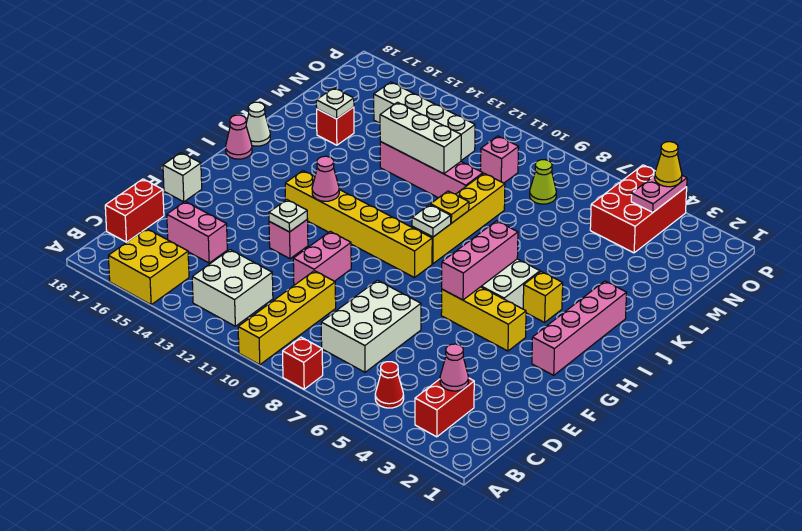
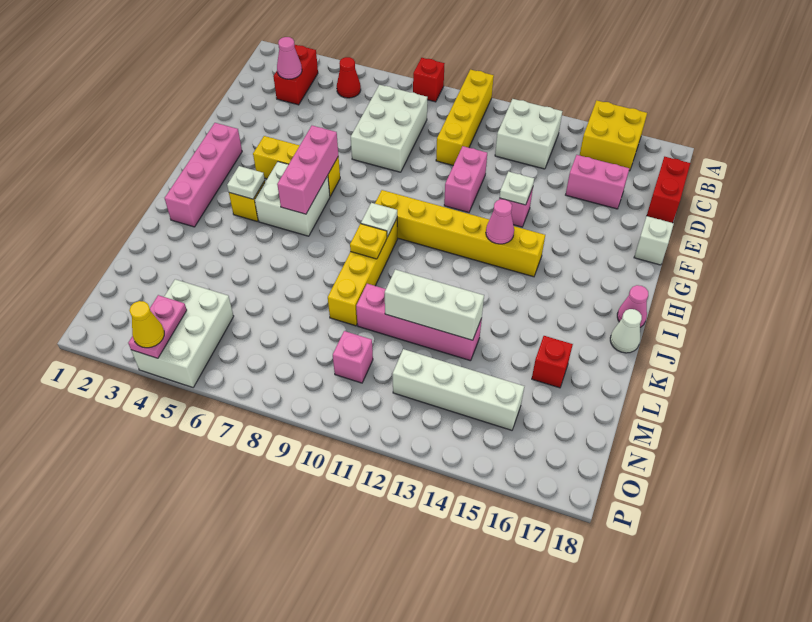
white 1x1 plate [316,88,354,119] -> white 1x1 plate moved to [227,166,265,199]
red 2x3 brick [590,165,687,253] -> white 2x3 brick [131,279,234,387]
lime 1x1 cone [530,160,556,204] -> none

